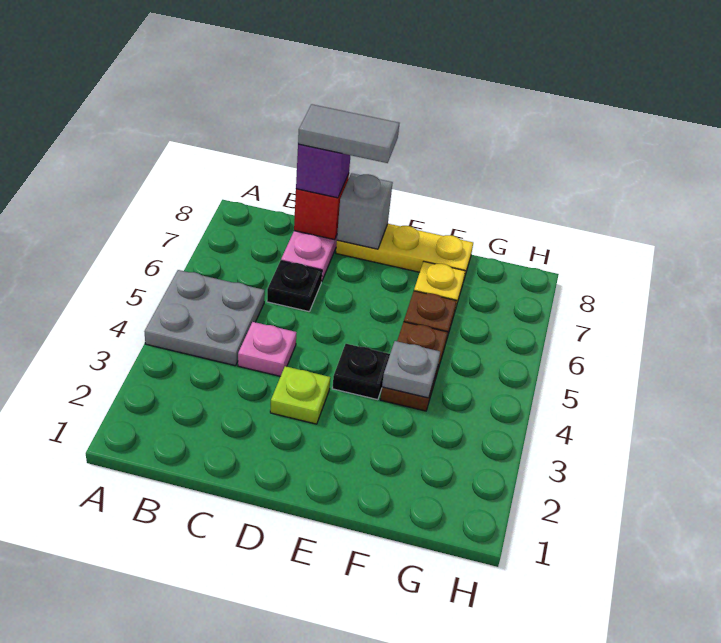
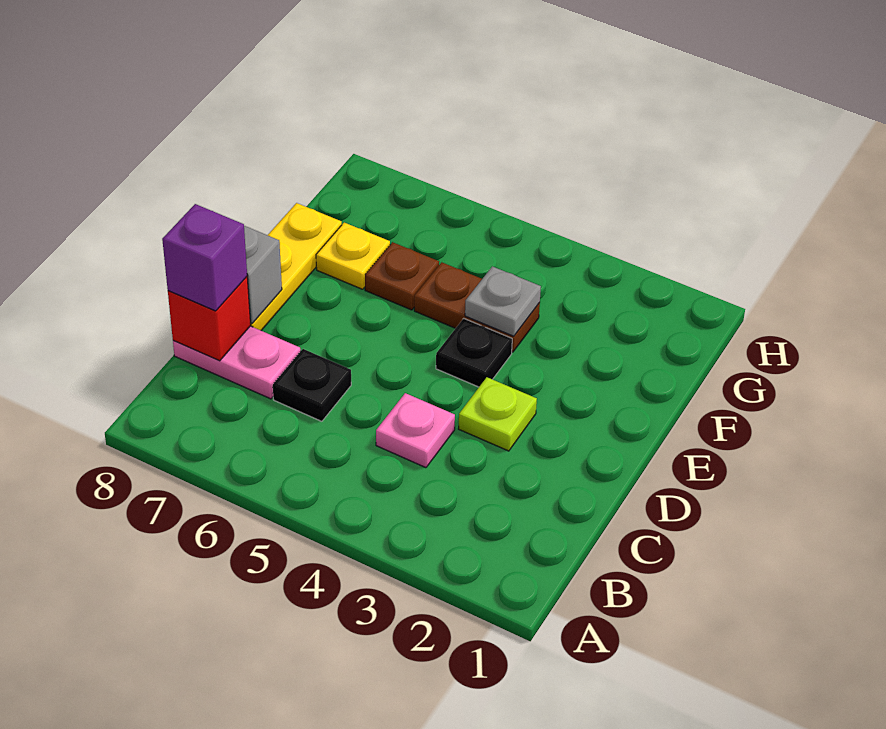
grey 2x2 plate [144,270,265,366] -> none
grey 1x2 tile [298,104,399,163] -> none

